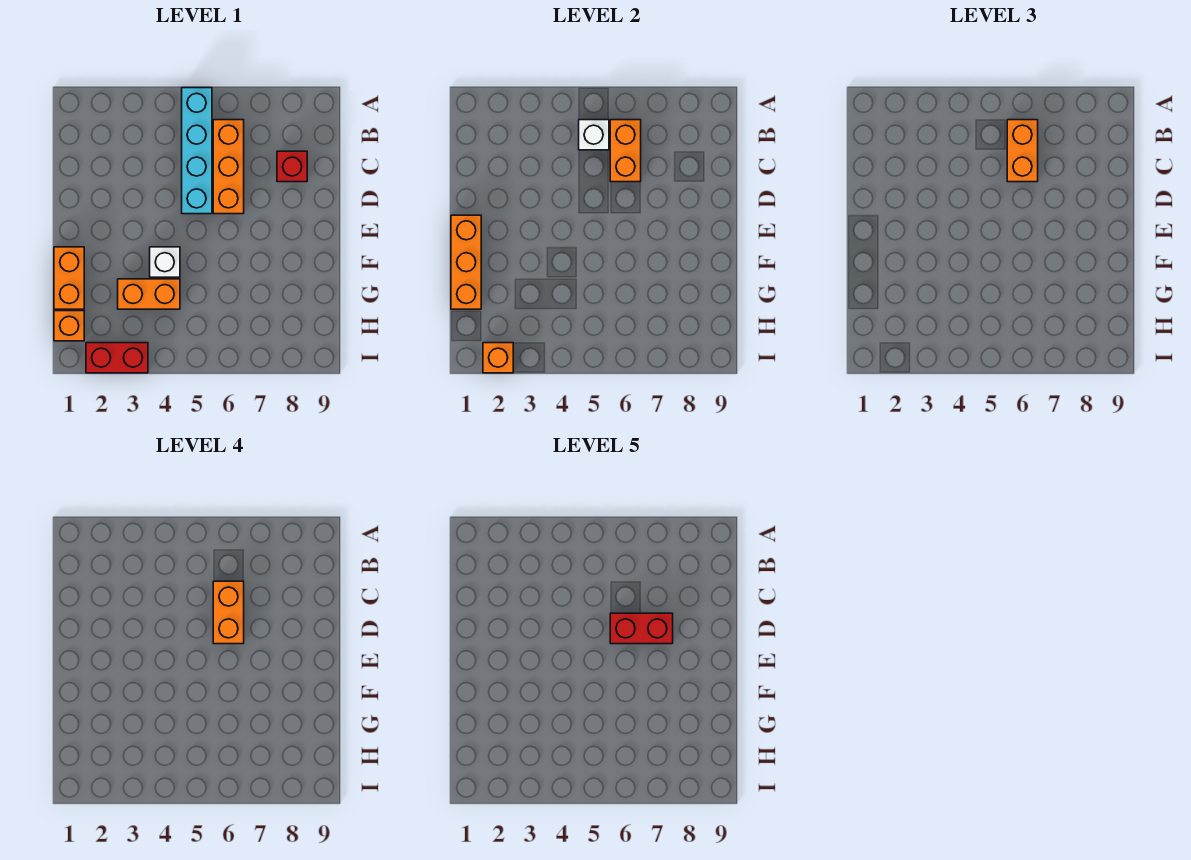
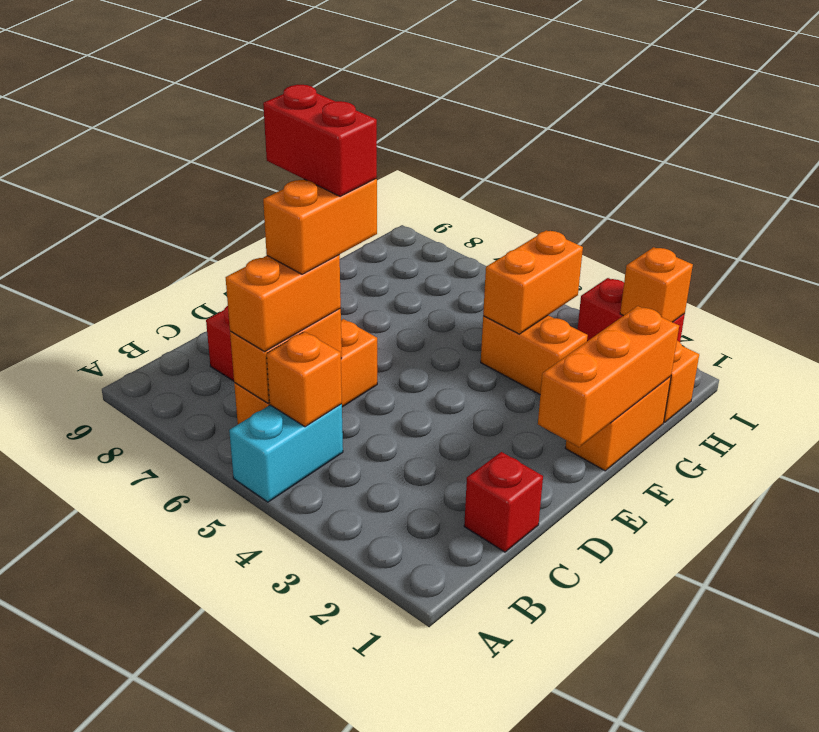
cyan 1x4 brick [182,88,212,214] -> cyan 1x2 brick [229,404,343,502]
white 1x1 brick [579,120,609,150] -> orange 1x1 brick [267,332,342,427]
none -> red 1x1 brick [464,452,543,552]
white 1x1 brick [150,247,180,277] -> none
none -> orange 1x2 brick [483,230,583,334]

